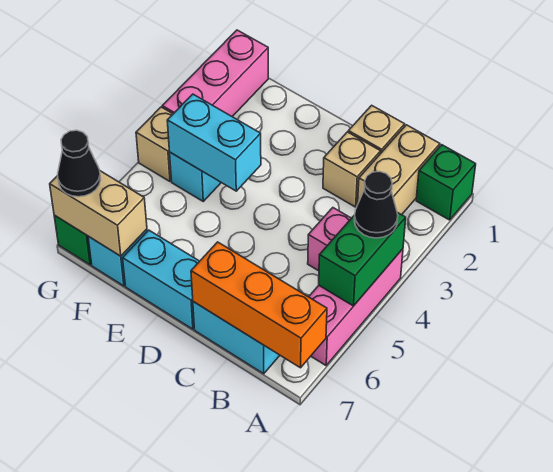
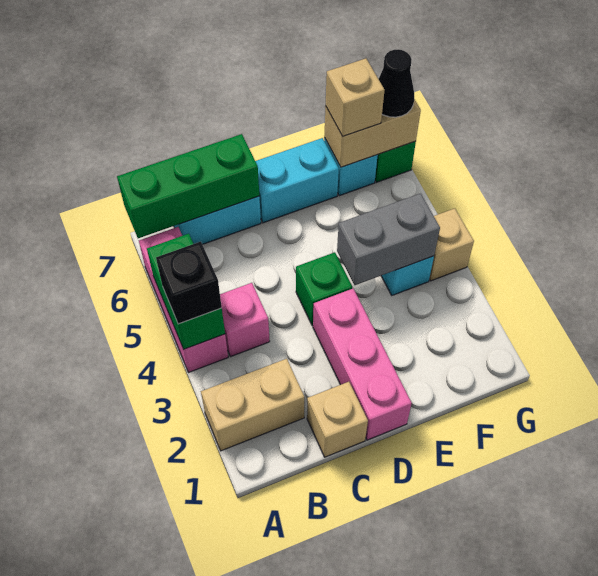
green 1x1 brick [416,145,476,220] -> green 1x1 brick moved to [296,252,352,326]
black 1x1 cone [354,171,398,238] -> black 1x1 brick [156,242,222,324]
orange 1x3 brick [191,242,327,368] -> green 1x3 brick [117,134,259,238]
tan 1x2 brick [358,125,440,215] -> tan 1x2 brick turned to [201,359,304,451]
tan 1x1 brick [323,132,381,207] -> tan 1x1 brick moved to [326,58,385,136]
cyan 1x2 brick [167,94,261,191] -> grey 1x2 brick [337,194,440,285]
pink 1x3 brick [162,30,268,117] -> pink 1x3 brick moved to [313,288,412,440]

